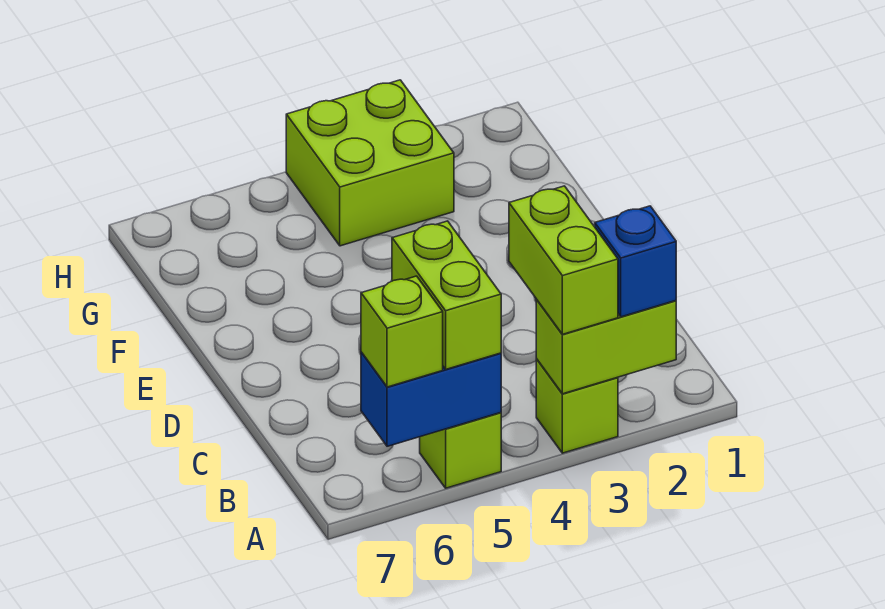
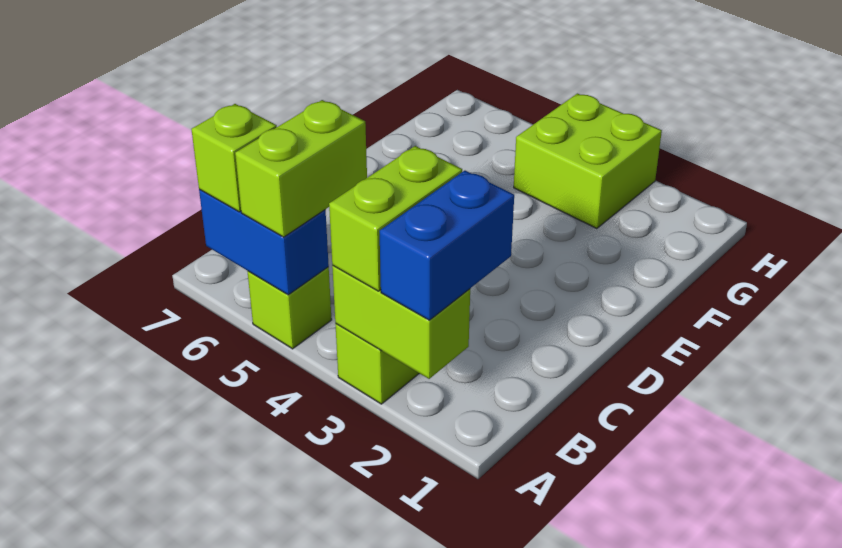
blue 1x1 brick [595,206,676,317] -> blue 1x2 brick [379,171,514,320]

